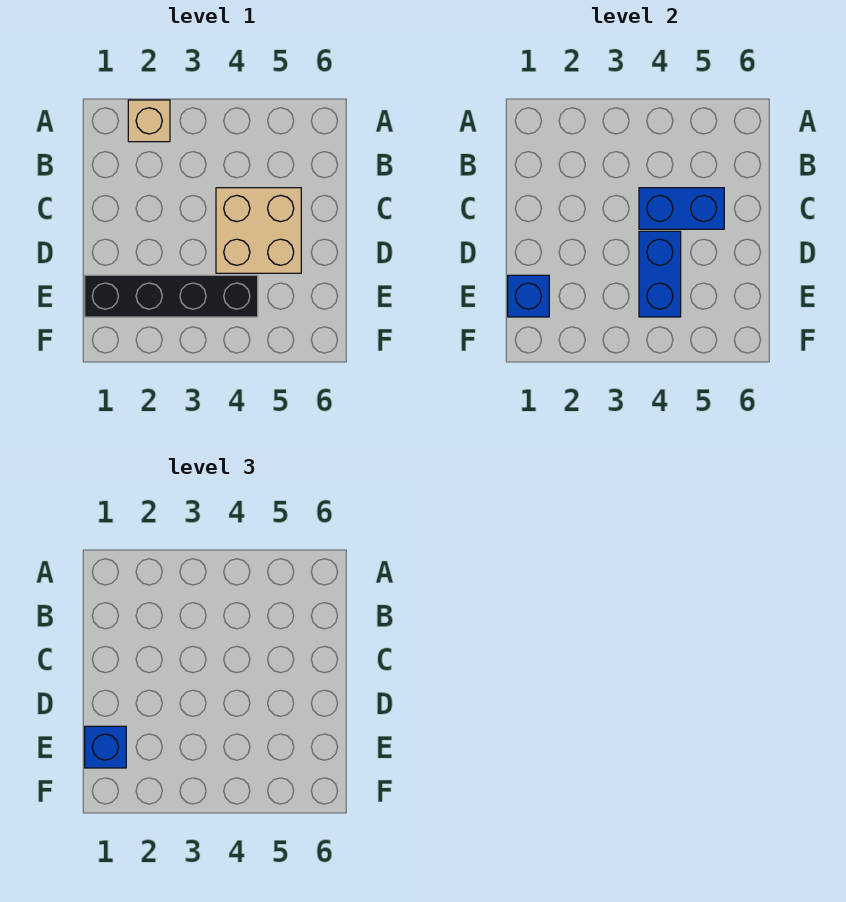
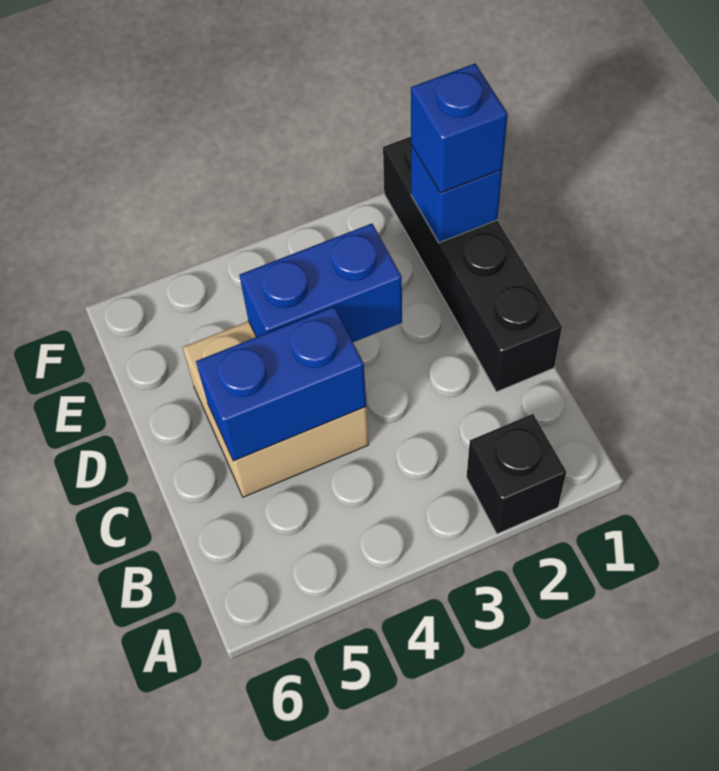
tan 1x1 brick [128,100,170,142] -> black 1x1 brick [467,414,566,534]
blue 1x2 brick [639,231,681,317] -> blue 1x2 brick turned to [239,224,402,342]
black 1x4 brick [85,275,258,317] -> black 1x4 brick turned to [383,137,562,392]

